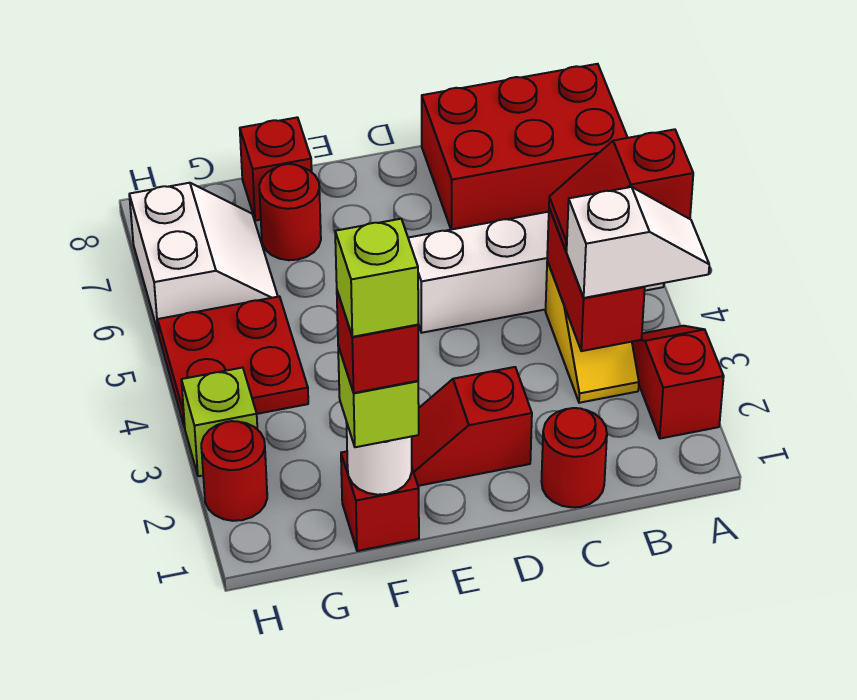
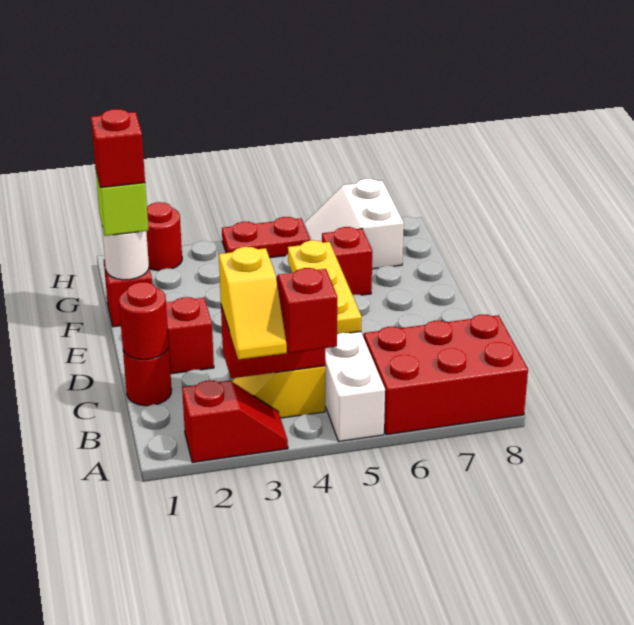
white 1x2 slope [567,187,709,298] -> yellow 1x2 slope [219,247,287,360]
red 2x3 brick [422,64,628,230] -> red 2x3 brick turned to [364,315,528,435]
none -> yellow 1x3 plate [288,240,362,334]
lime 1x1 brick [335,219,418,337] -> none
red 1x1 round brick [259,164,321,260] -> red 1x1 round brick moved to [119,282,169,360]
red 1x1 brick [240,117,312,221] -> red 1x1 brick moved to [322,227,372,295]
red 2x2 plate [157,296,308,427] -> red 1x2 plate [222,217,310,258]
white 2x2 slope [129,183,278,331] -> white 2x2 slope turned to [304,179,404,269]
lime 1x1 brick [181,368,257,476] -> none

